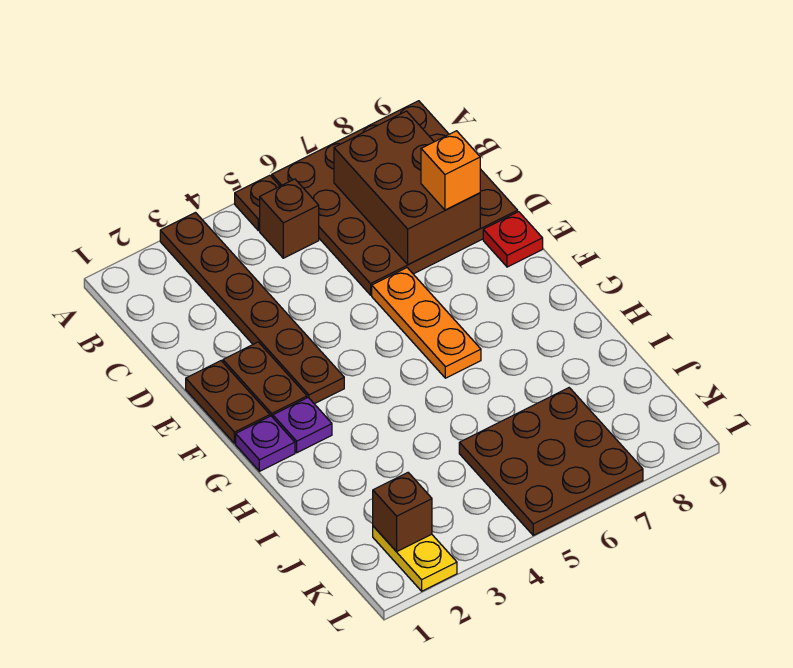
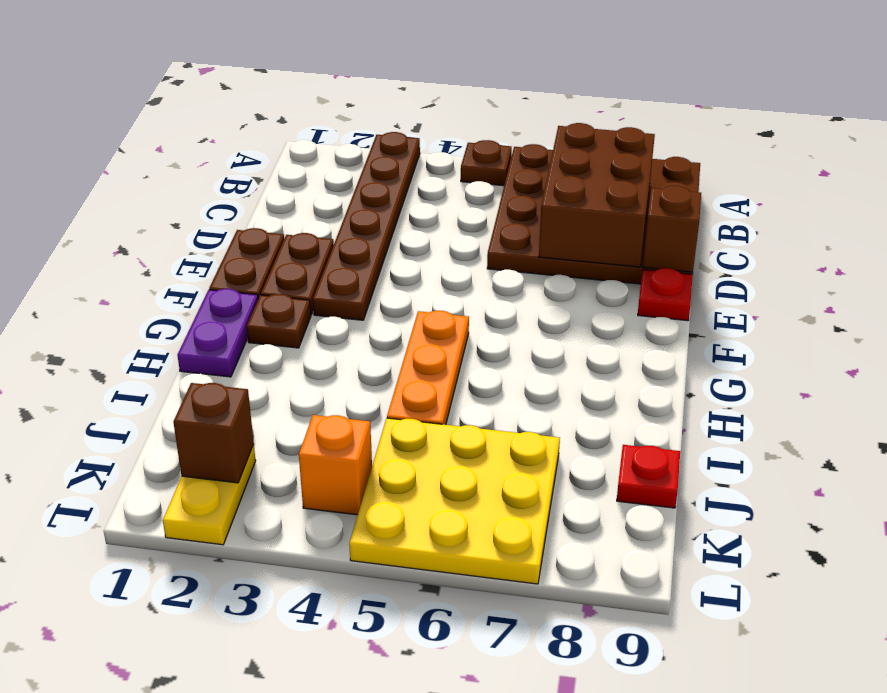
brown 1x1 brick [260,179,319,258] -> brown 1x1 brick moved to [643,186,701,272]
orange 1x1 brick [421,131,480,210] -> orange 1x1 brick moved to [299,415,372,515]
orange 1x3 plate [372,268,481,378] -> orange 1x3 plate moved to [387,311,469,425]
purple 1x1 plate [236,416,295,471] -> purple 1x2 plate [178,289,258,377]
purple 1x1 plate [273,397,332,453] -> brown 1x1 plate [247,294,311,348]
brown 3x3 plate [459,388,643,535] -> yellow 3x3 plate [349,418,560,584]
none -> red 1x1 plate [617,445,680,508]

